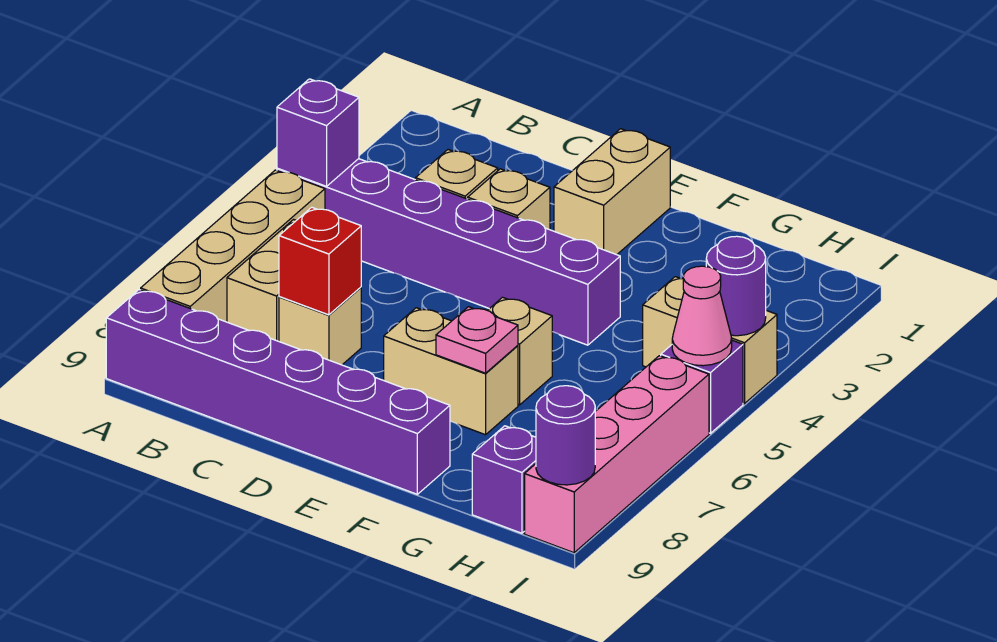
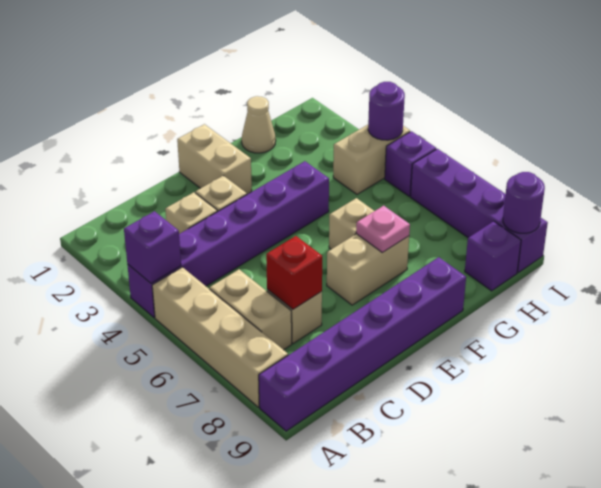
none -> tan 1x1 cone [242,96,276,153]
pink 1x1 cone [672,266,732,366] -> none
pink 1x4 brick [525,356,709,553] -> purple 1x4 brick [410,149,548,272]

